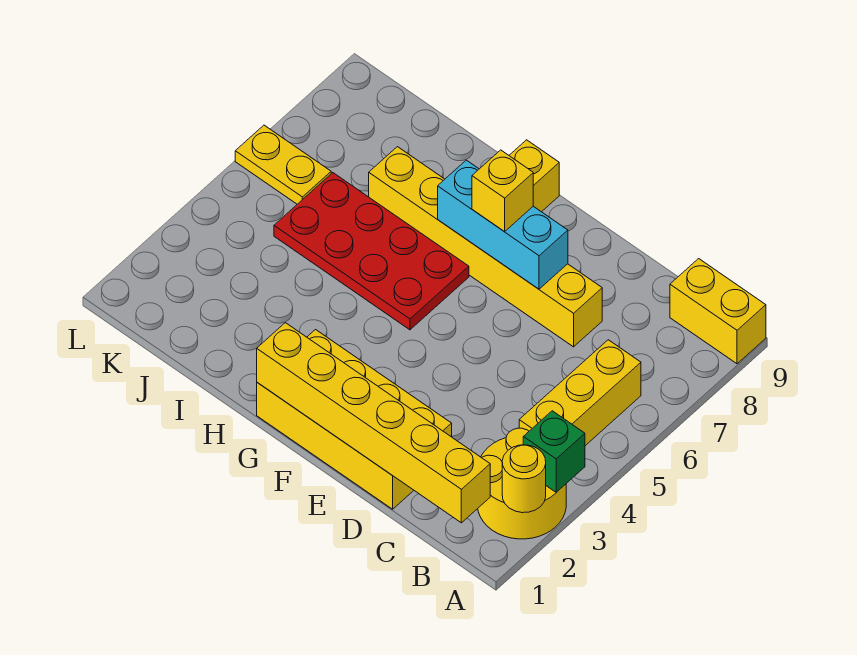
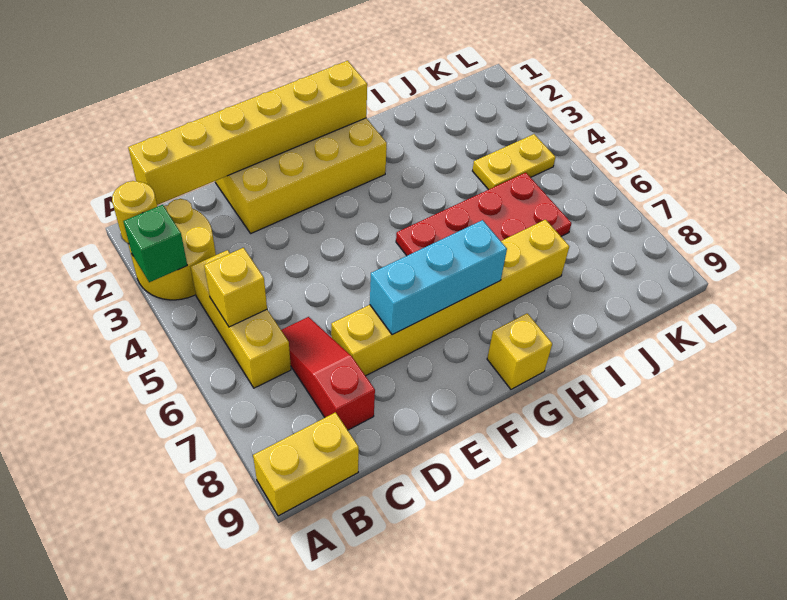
none -> red 1x3 slope [281,317,375,430]
yellow 1x1 brick [472,150,533,232] -> yellow 1x1 brick moved to [204,248,267,327]
yellow 1x2 plate [235,125,331,204] -> yellow 1x2 plate moved to [473,134,556,190]

